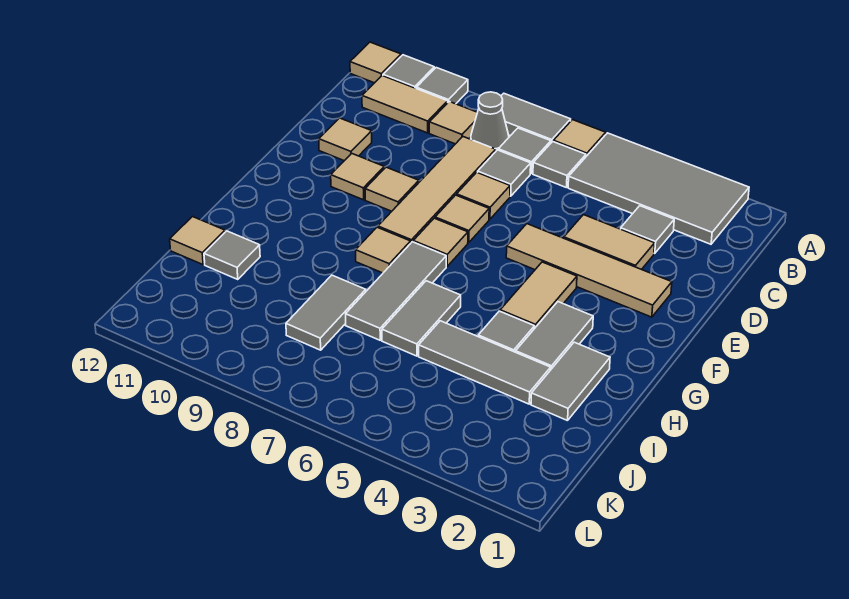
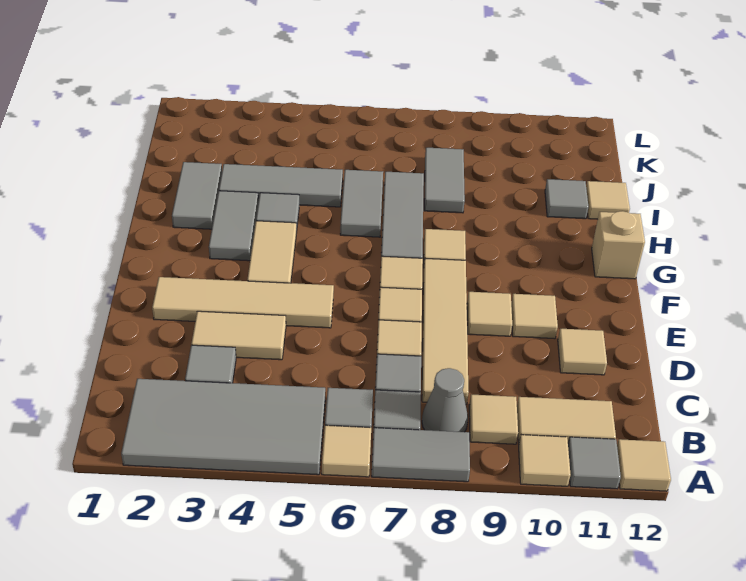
grey 1x1 tile [416,68,468,104] -> tan 1x1 tile [519,435,571,486]
none -> tan 1x1 brick [592,211,645,279]

